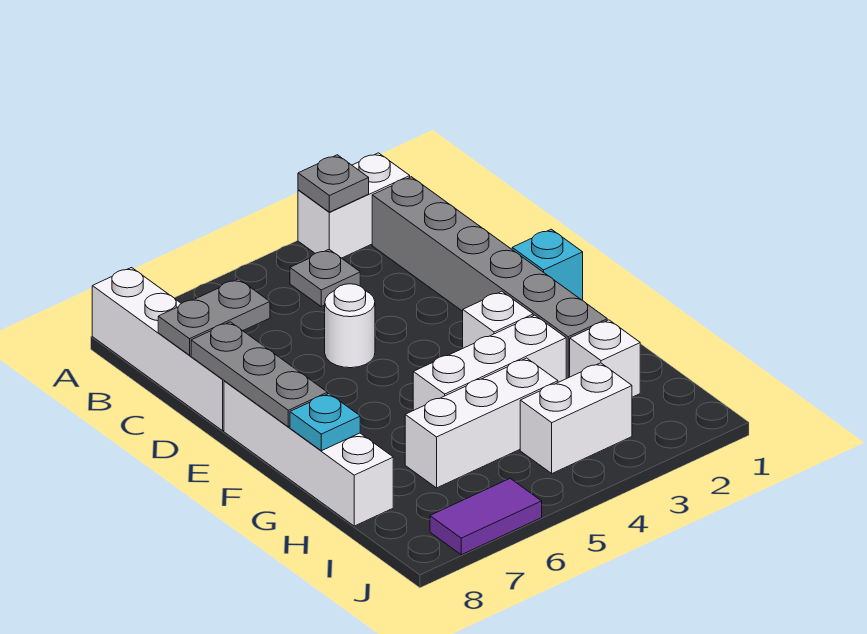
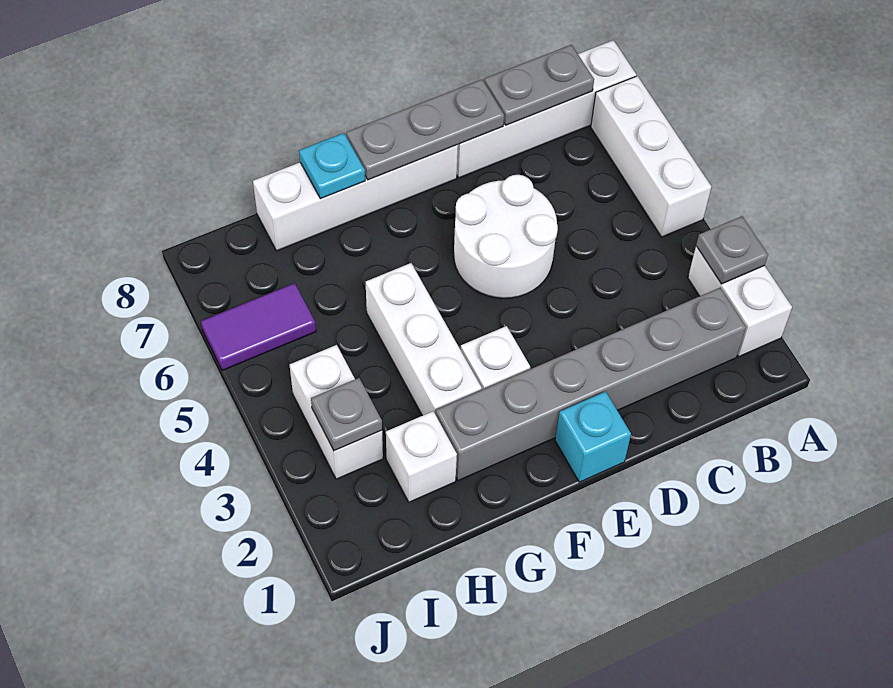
grey 1x1 plate [290,250,360,307] -> grey 1x1 plate moved to [311,378,382,451]
grey 1x2 plate [158,279,270,355] -> grey 1x2 plate turned to [484,45,594,125]
white 1x1 round brick [325,284,375,368] -> white 2x2 round brick [454,175,558,298]
white 1x3 brick [405,358,558,488] -> white 1x3 brick moved to [591,76,711,237]
purple 1x2 tile [430,478,542,555] -> purple 1x2 tile turned to [201,283,316,370]

